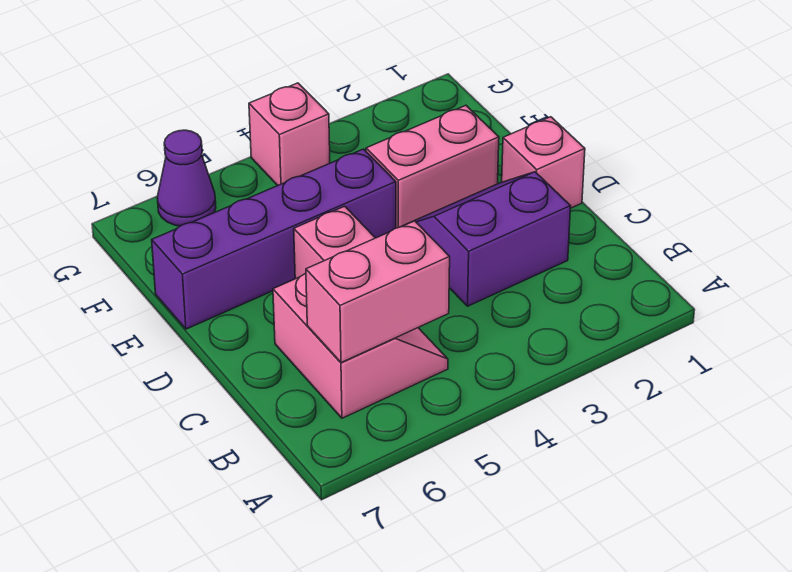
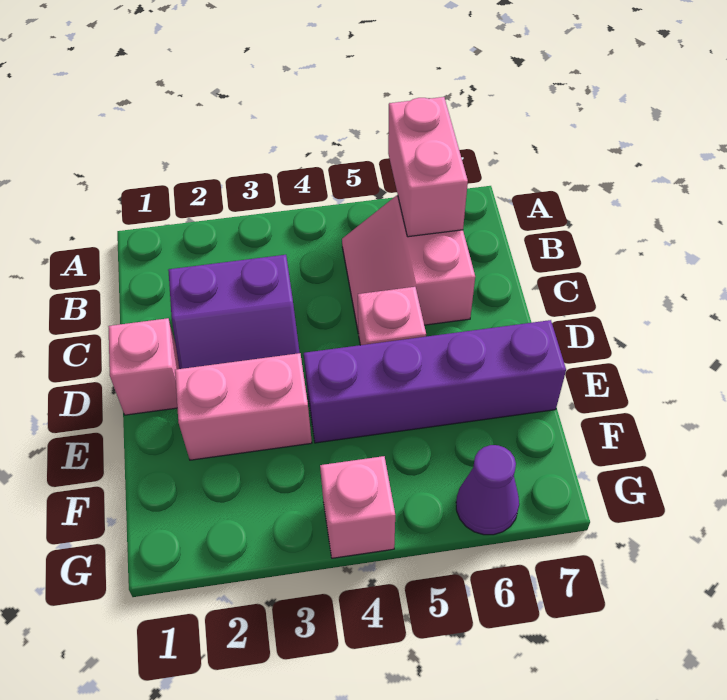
pink 1x2 brick [306,221,450,363] -> pink 1x2 brick turned to [388,97,468,237]

